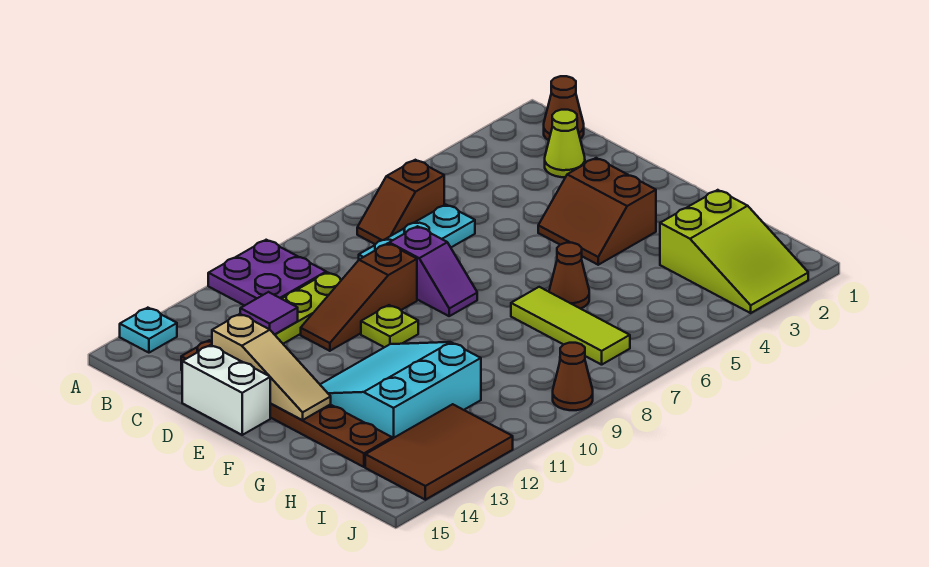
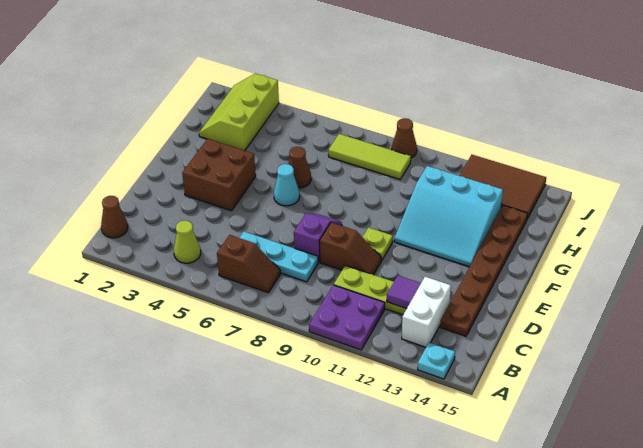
lime 1x1 cone [545,110,585,177] -> lime 1x1 cone moved to [174,220,201,263]
brown 1x3 slope [301,243,417,351] -> brown 1x2 slope [319,222,381,275]
tan 1x3 slope [212,314,331,420] -> none
white 1x2 brick [182,345,270,435] -> white 1x2 brick moved to [402,277,451,347]
brown 2x2 slope [538,158,656,265] -> brown 2x2 brick [182,139,256,211]
none -> cyan 1x1 cone [274,164,300,206]
lime 1x3 tile [511,287,630,365] -> lime 1x3 tile turned to [328,134,411,179]
lime 2x3 slope [660,190,808,313] -> lime 2x3 slope turned to [199,73,279,150]

